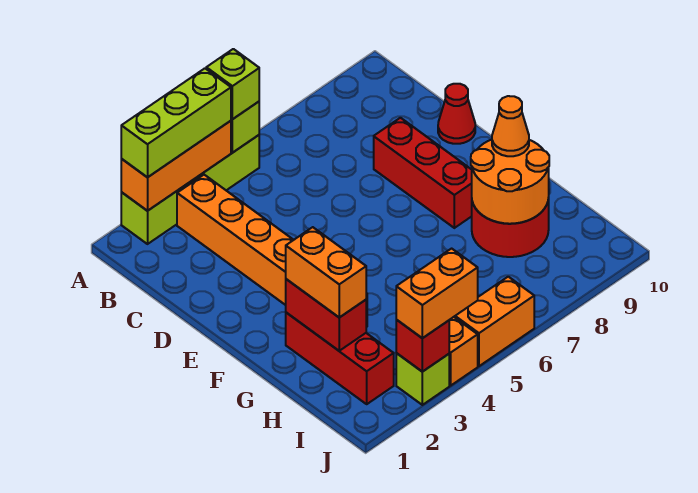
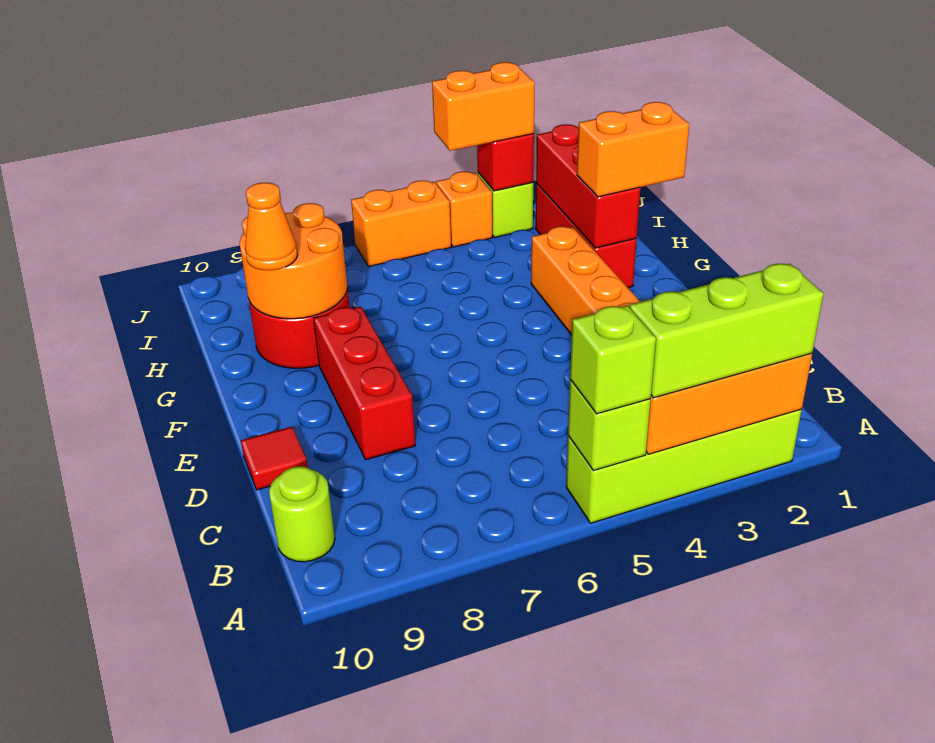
none -> lime 1x1 round brick [269,466,335,562]
red 1x1 cone [438,84,475,144] -> red 1x1 tile [241,427,308,490]
red 1x2 brick [286,279,366,351] -> red 1x3 brick [536,124,640,248]
orange 1x2 brick [286,227,366,317] -> orange 1x2 brick turned to [577,102,689,197]

